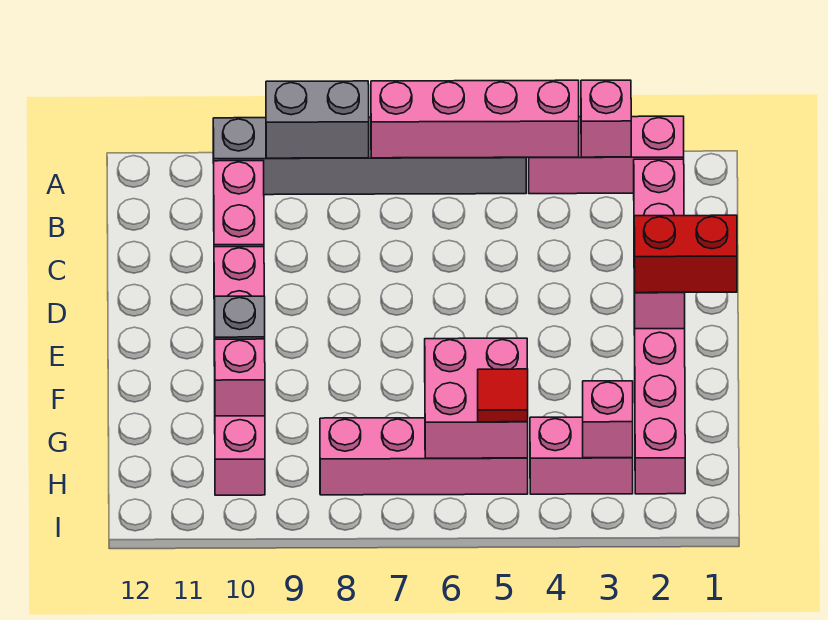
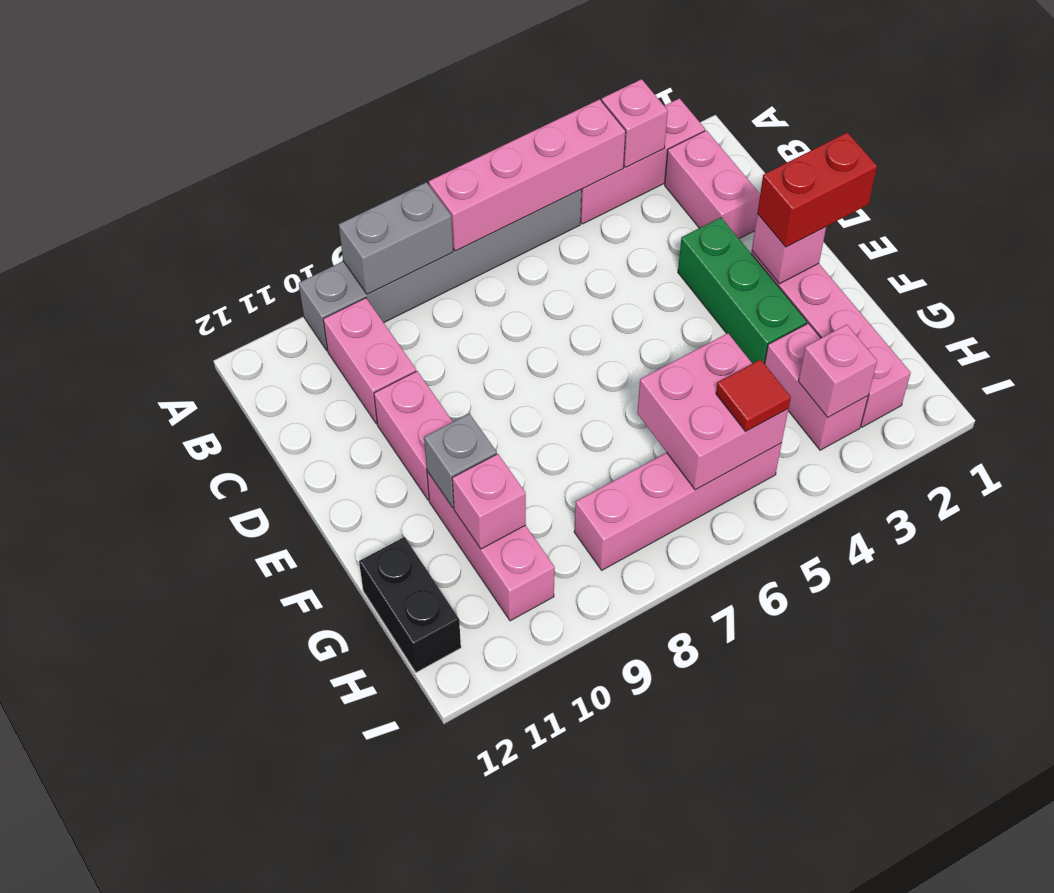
none -> green 1x3 brick [678,218,807,364]
none -> black 1x2 brick [359,537,461,672]
pink 1x2 brick [530,417,633,494] -> pink 1x2 brick turned to [765,323,868,450]

